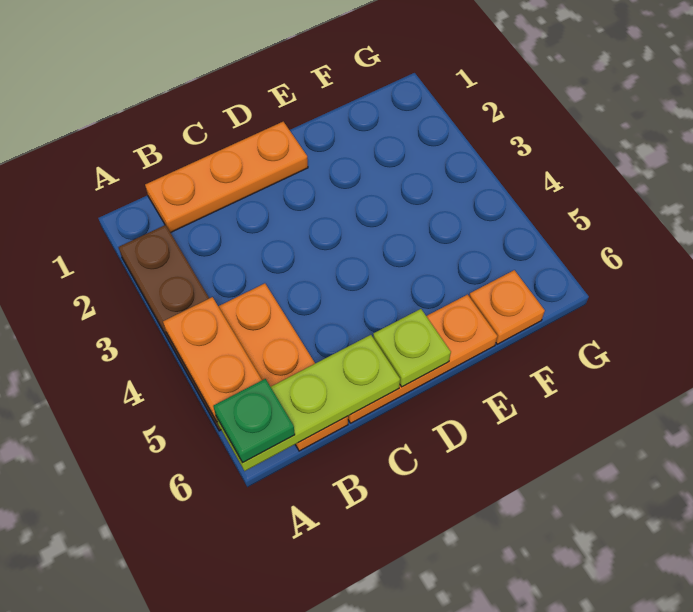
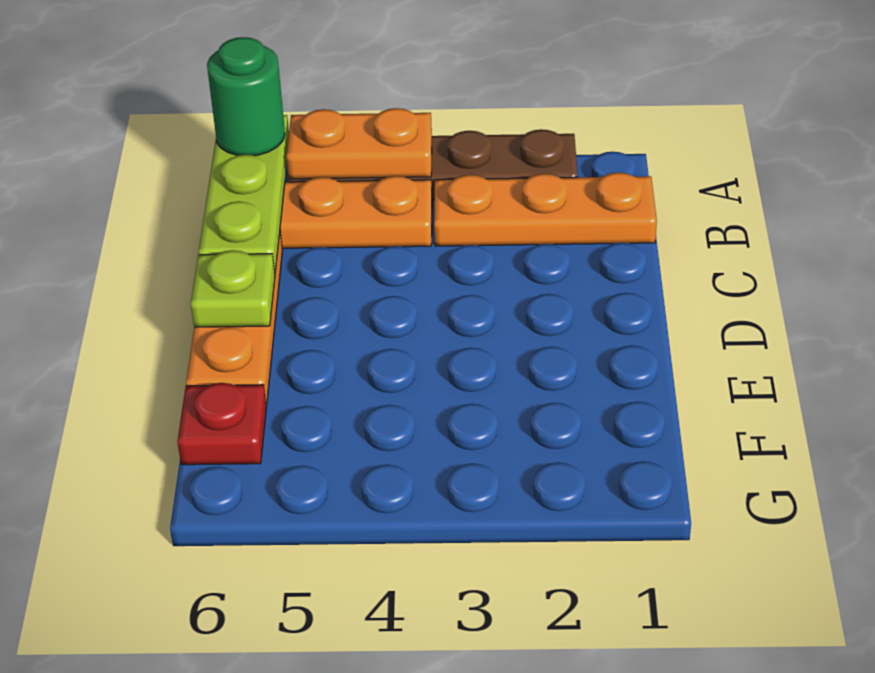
green 1x1 plate [213,379,295,463] -> green 1x1 round brick [207,37,285,156]
orange 1x3 plate [145,122,308,233] -> orange 1x3 plate turned to [434,172,657,246]
orange 1x1 plate [469,270,545,344] -> red 1x1 plate [177,383,266,465]

